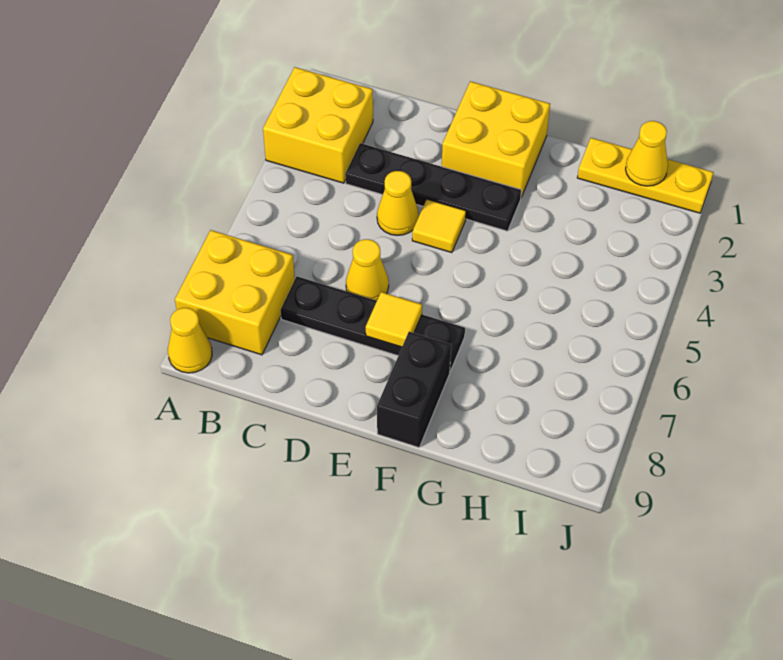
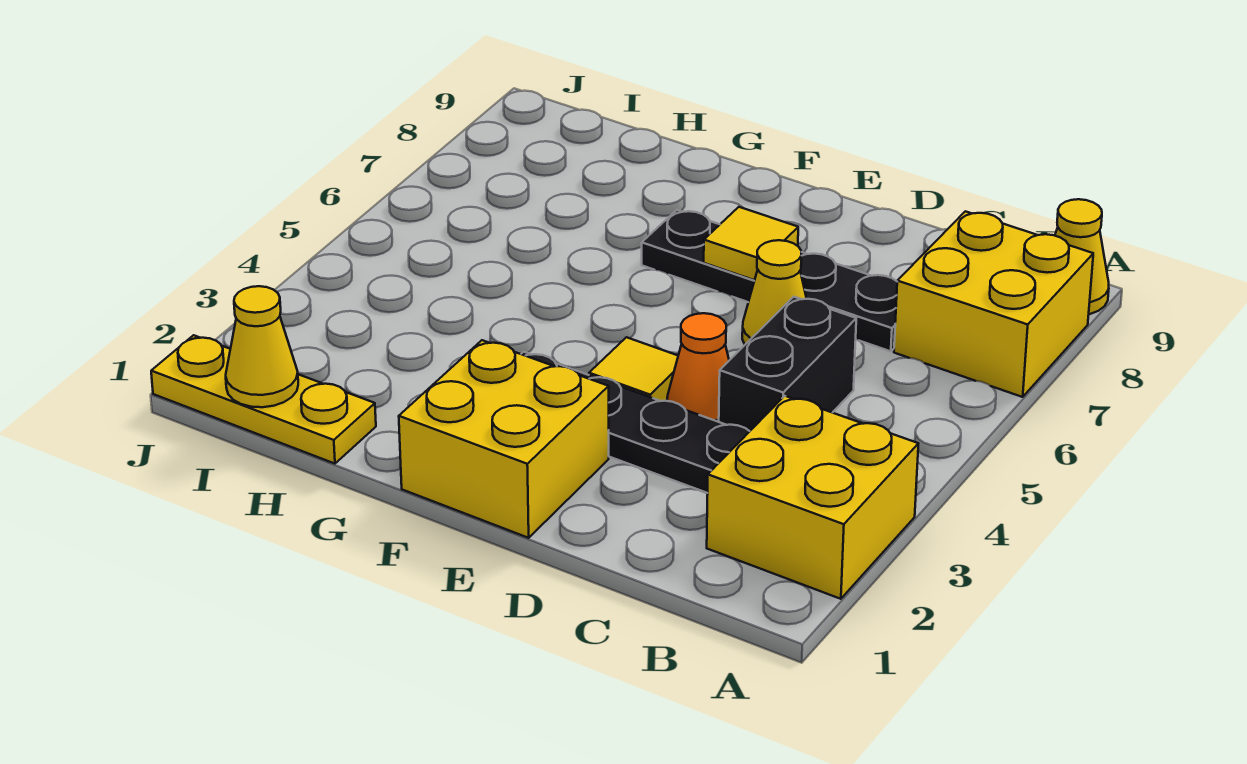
yellow 1x1 cone [377,171,419,235] -> orange 1x1 cone [667,313,729,422]
black 1x2 brick [377,332,451,447] -> black 1x2 brick moved to [719,297,856,431]

